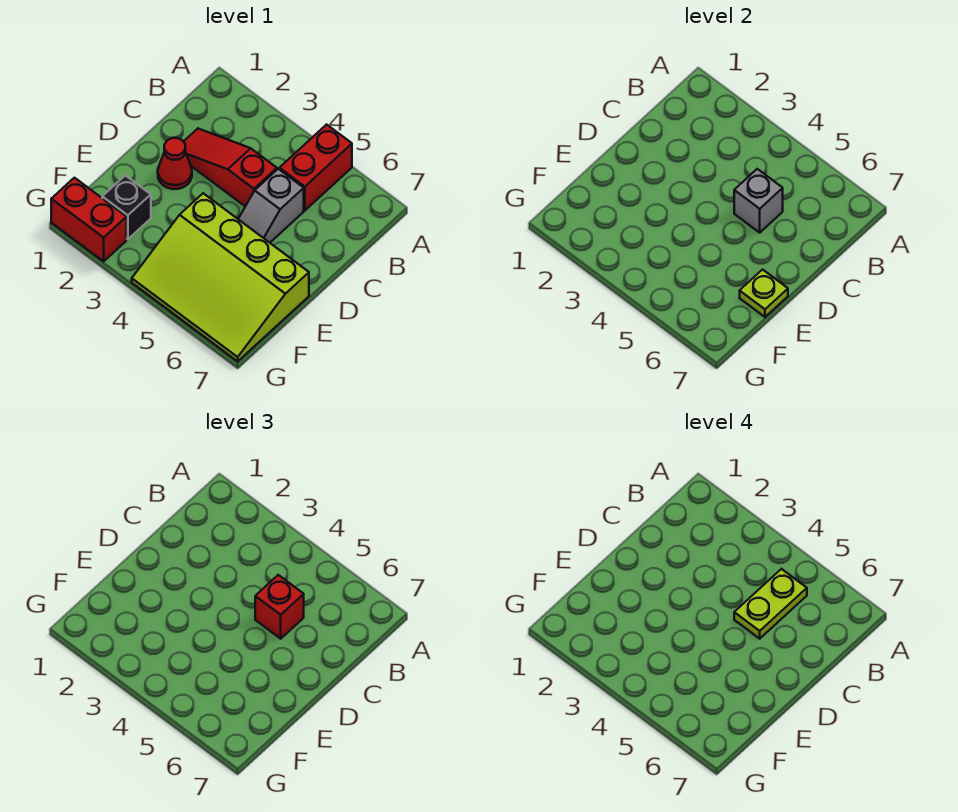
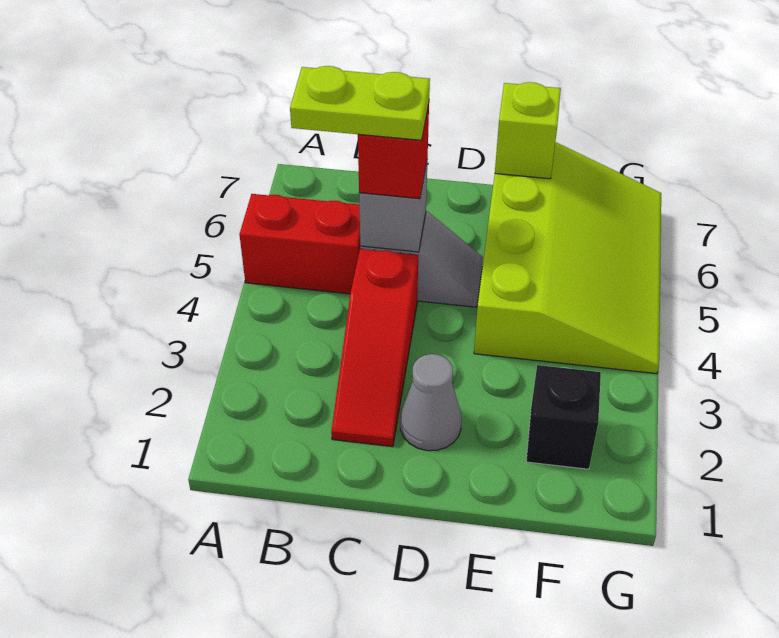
red 1x1 cone [158,138,192,189] -> grey 1x1 cone [400,354,462,451]
lime 1x1 plate [740,270,788,317] -> lime 1x1 brick [495,82,561,179]
red 1x2 brick [51,178,127,261] -> none

